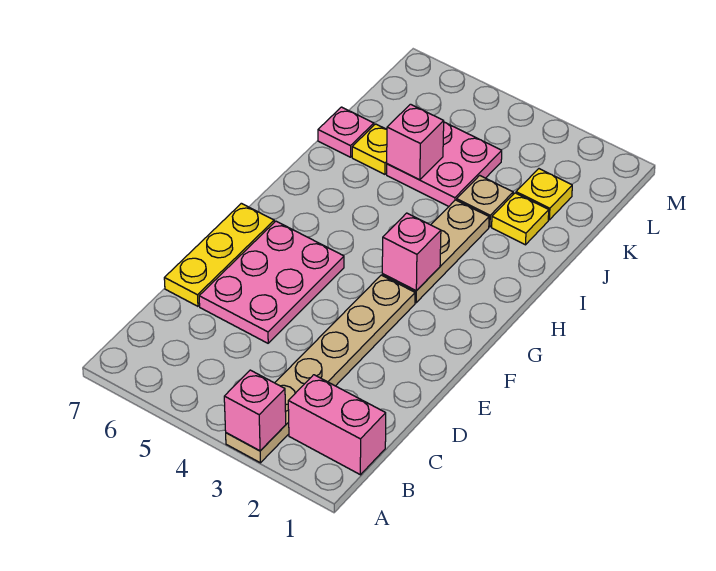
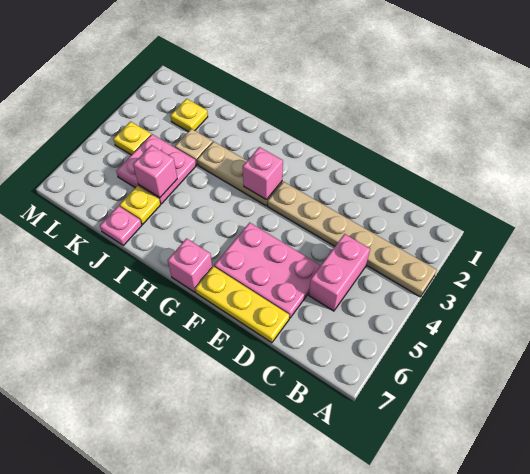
pink 1x1 brick [224,370,286,451] -> pink 1x1 brick moved to [168,239,212,292]
pink 1x2 brick [288,375,386,475] -> pink 1x2 brick moved to [309,234,370,311]
yellow 1x1 plate [492,193,549,245] -> yellow 1x1 plate moved to [113,122,151,155]

